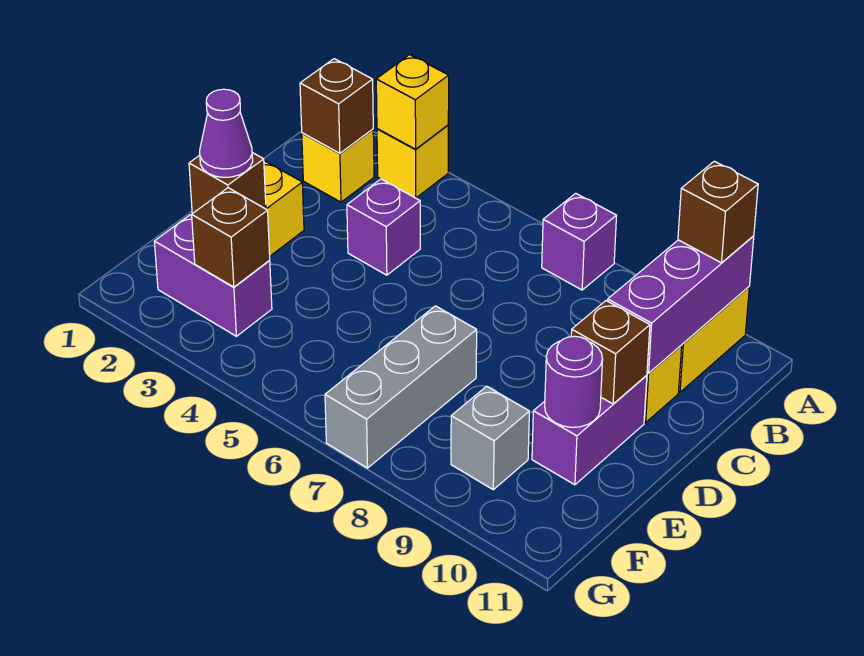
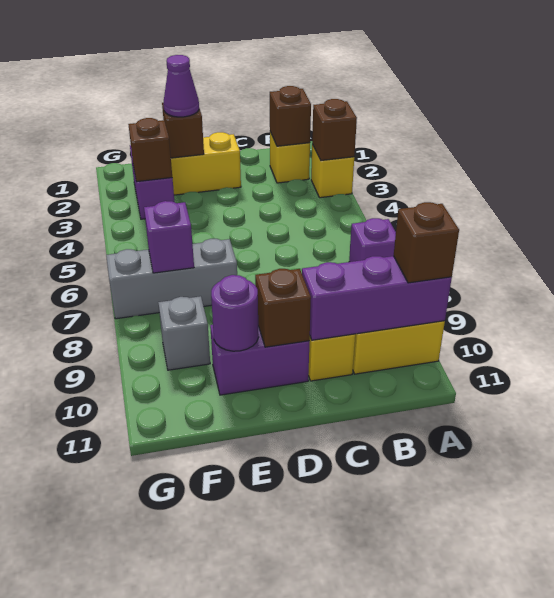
yellow 1x1 brick [376,55,449,149] -> brown 1x1 brick [312,99,357,160]
purple 1x1 brick [347,179,420,275] -> purple 1x1 brick moved to [144,201,194,273]

